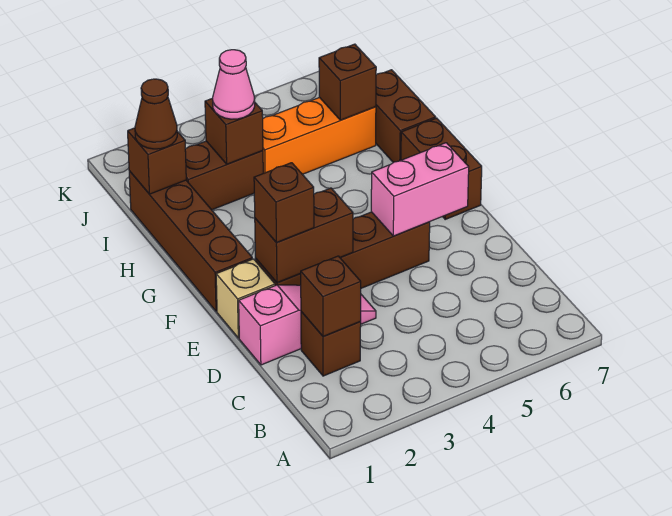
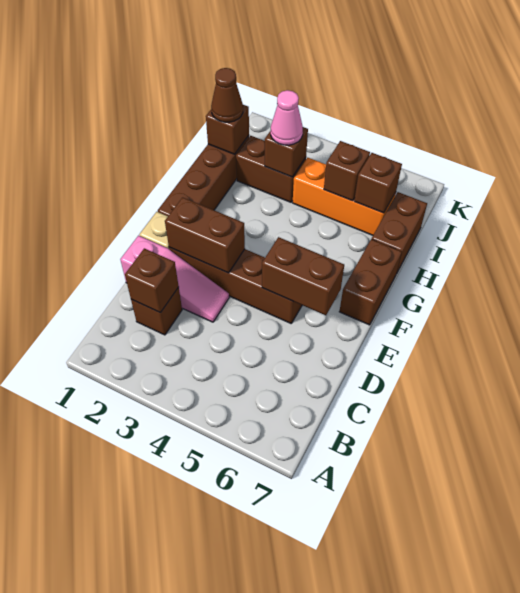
brown 1x1 brick [254,163,314,242] -> brown 1x1 brick moved to [324,141,370,201]
pink 1x2 brick [371,143,469,236] -> brown 1x2 brick [262,237,344,315]

